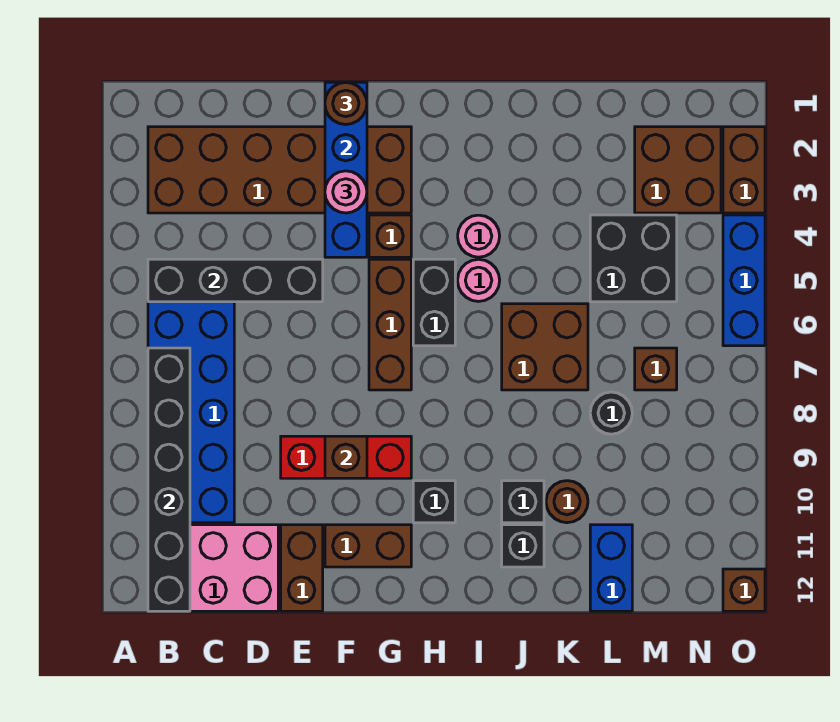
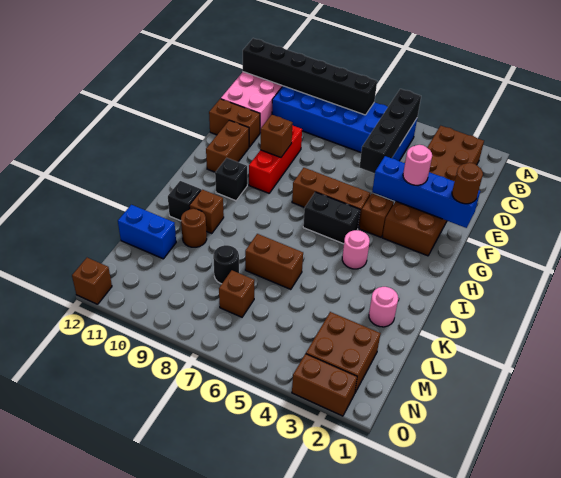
pink 1x1 round brick [458,259,500,301] -> pink 1x1 round brick moved to [369,287,398,327]
brown 2x2 brick [502,304,588,390] -> brown 1x2 brick [245,234,303,289]
black 1x1 brick [502,481,544,523] -> brown 1x1 brick [190,190,224,233]
black 2x2 brick [590,215,677,302] -> none
blue 1x3 brick [723,215,765,346] -> none

